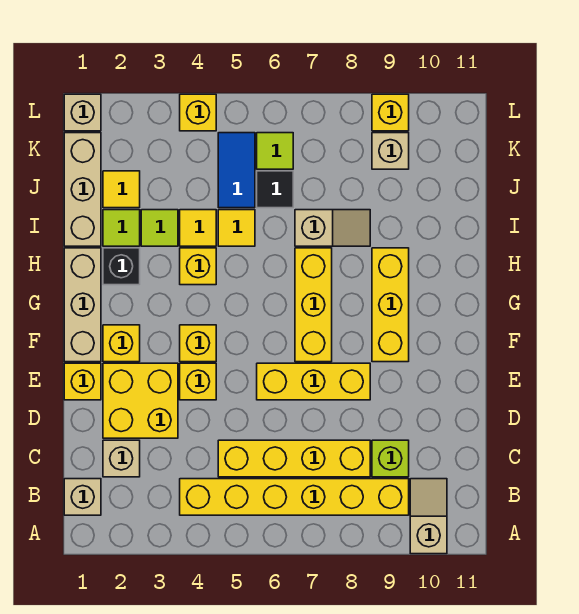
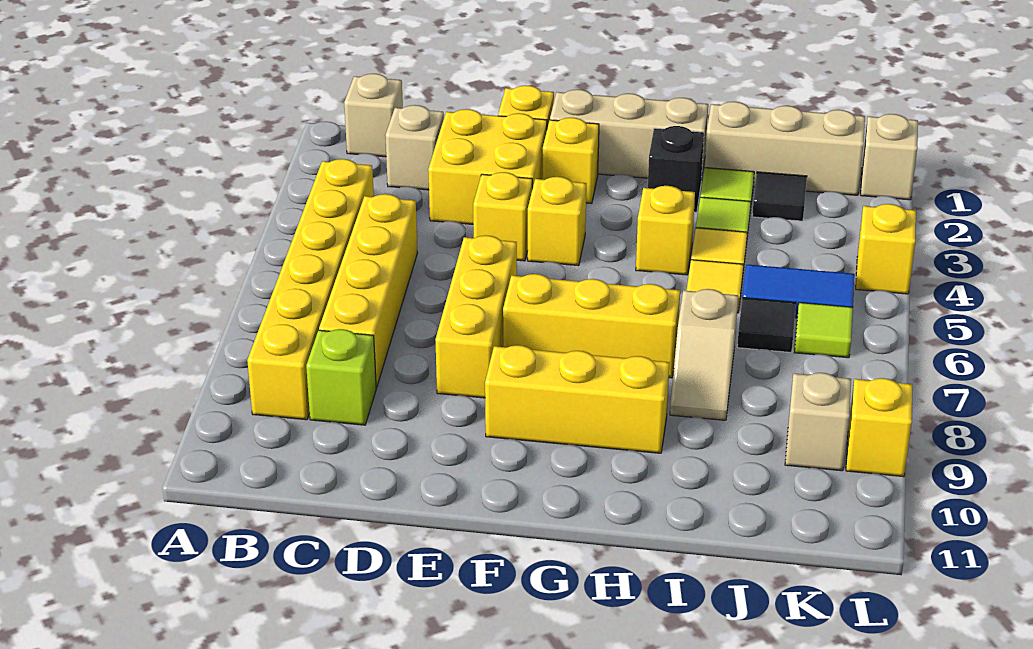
tan 1x2 slope [410,479,447,554] -> none
yellow 1x1 tile [103,171,140,208] -> black 1x1 tile [752,172,807,221]

